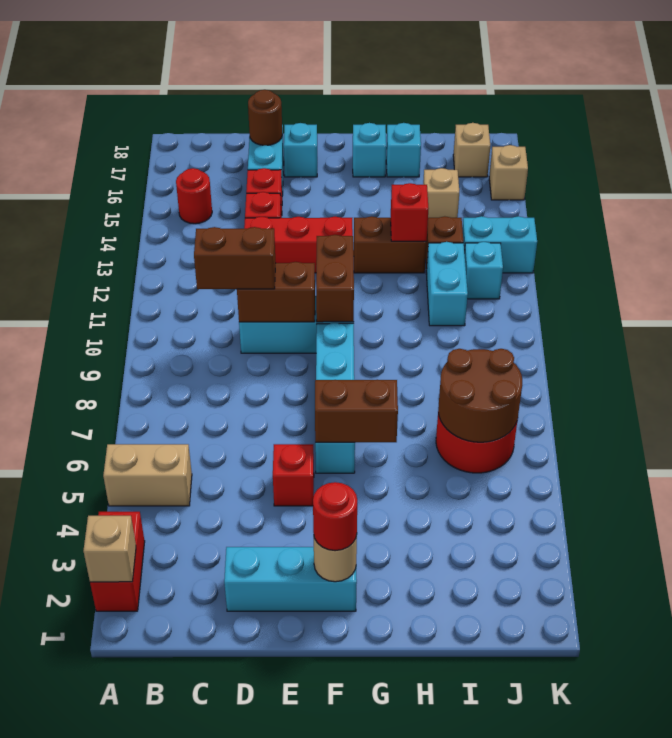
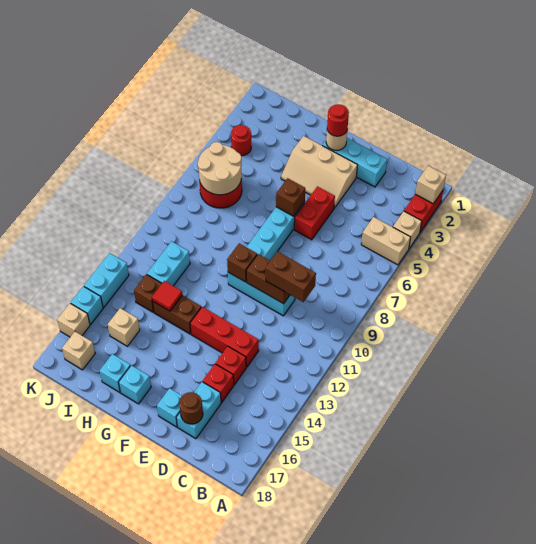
none -> tan 1x1 brick [393,211,422,248]
red 1x1 round brick [176,168,212,224] -> red 1x1 round brick moved to [231,125,251,156]
none -> tan 2x3 slope [281,136,358,208]
red 1x1 brick [273,444,314,506] -> red 1x2 brick [294,186,335,240]
brown 1x2 brick [315,380,398,442] -> brown 1x1 brick [276,178,305,216]
brown 1x2 brick [316,235,354,322] -> brown 1x1 brick [227,243,257,282]
red 1x1 brick [391,183,428,241] -> red 1x1 tile [152,281,182,311]
brown 2x2 round brick [438,349,522,442] -> tan 2x2 round brick [198,142,242,195]
cyan 1x1 brick [464,242,503,299] -> cyan 1x1 brick moved to [71,286,103,324]
cyan 1x2 brick [462,216,537,273] -> cyan 1x2 brick turned to [84,253,129,307]

